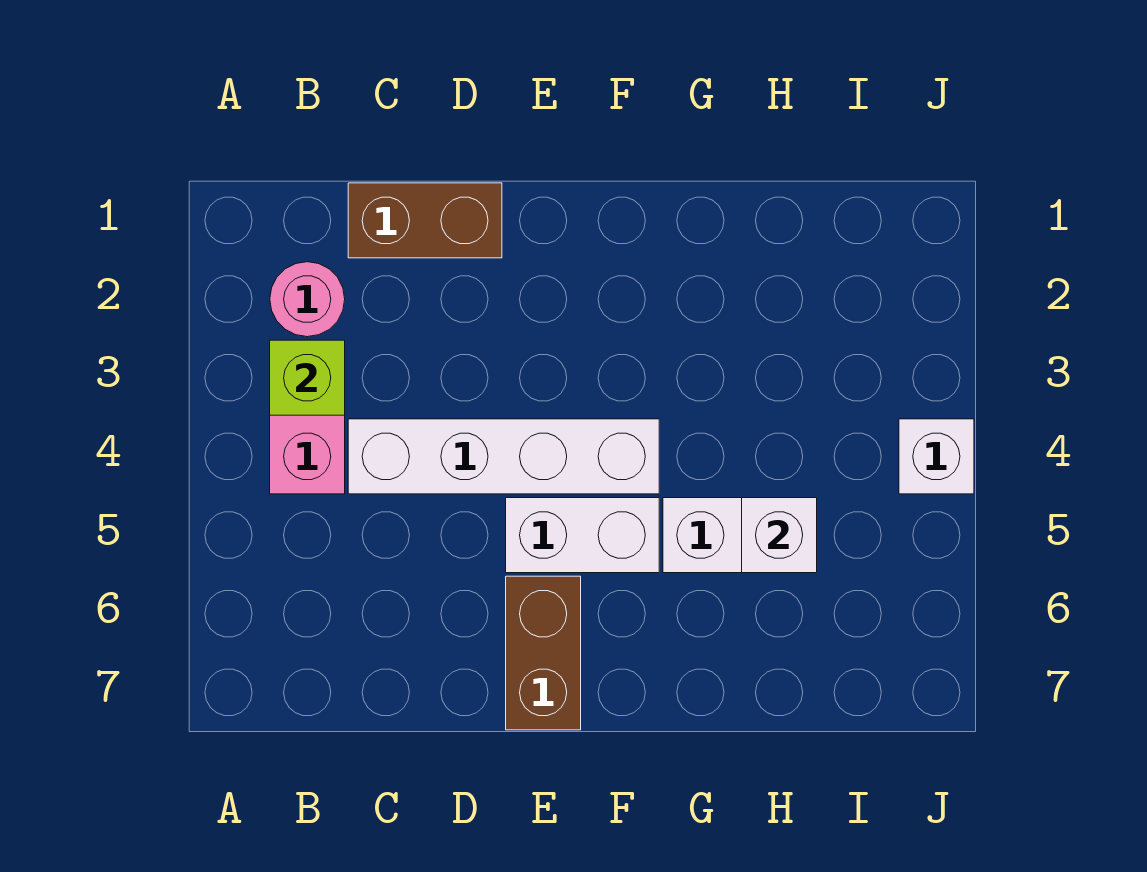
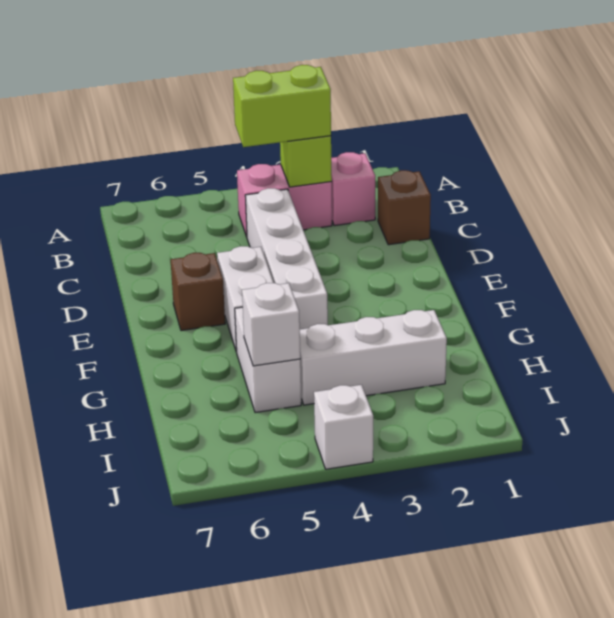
pink 1x1 round brick [270,262,345,337] -> pink 1x1 brick [331,152,375,226]
none -> lime 1x2 brick [233,65,331,147]
brown 1x2 brick [348,183,502,258] -> brown 1x1 brick [378,170,431,245]
brown 1x2 brick [506,576,581,730] -> brown 1x1 brick [171,253,225,331]
none -> white 1x3 brick [300,310,447,405]

